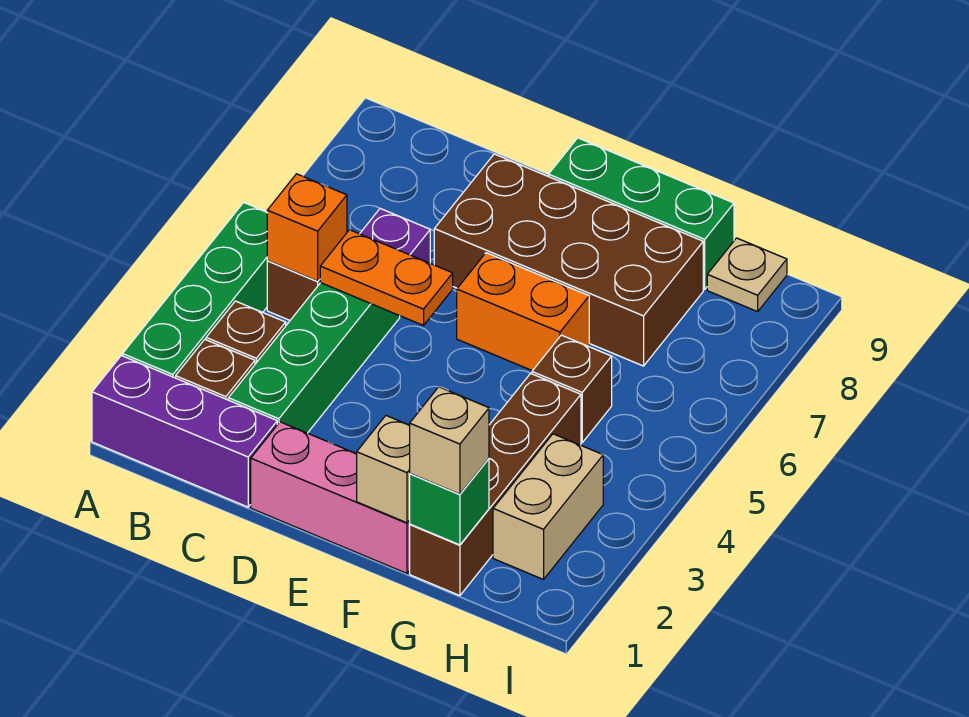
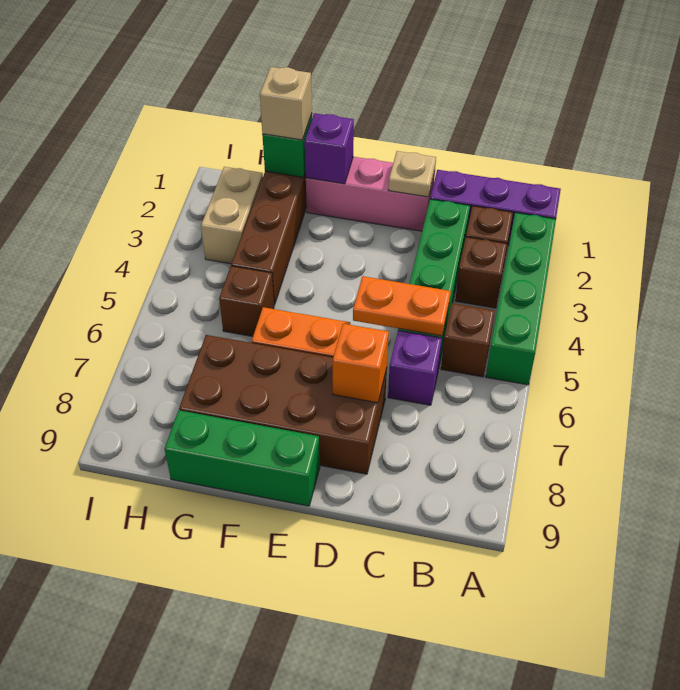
orange 1x1 brick [267,174,347,281] -> orange 1x1 brick moved to [332,324,389,403]
tan 1x1 brick [357,416,410,523] -> purple 1x1 brick [305,113,354,184]
tan 1x1 plate [707,238,787,312] -> tan 1x1 plate moved to [389,151,436,197]

